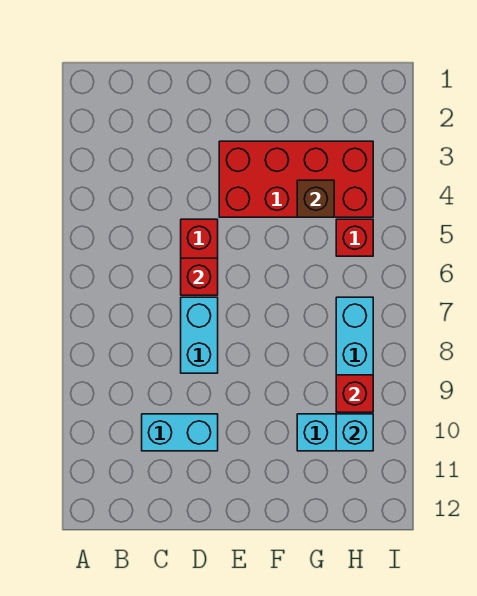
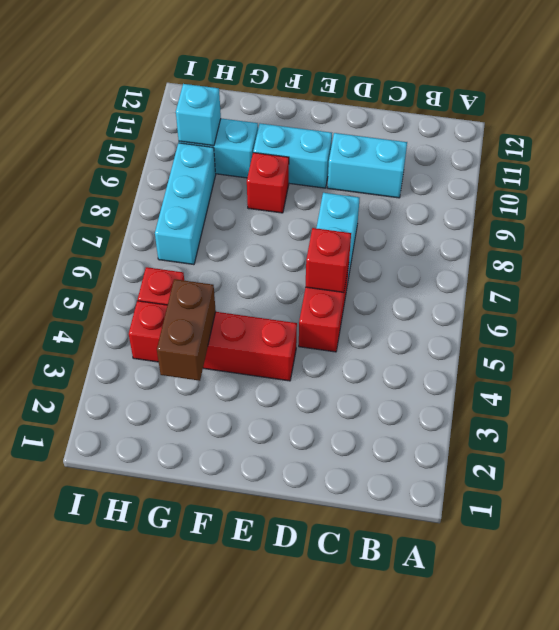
red 2x4 brick [219,141,373,217] -> red 1x4 brick [129,301,297,381]
none -> cyan 1x2 brick [253,123,332,188]
brown 1x1 brick [297,180,334,217] -> brown 1x2 brick [157,279,216,381]
red 1x1 brick [336,375,373,412] -> red 1x1 brick moved to [247,153,289,213]

